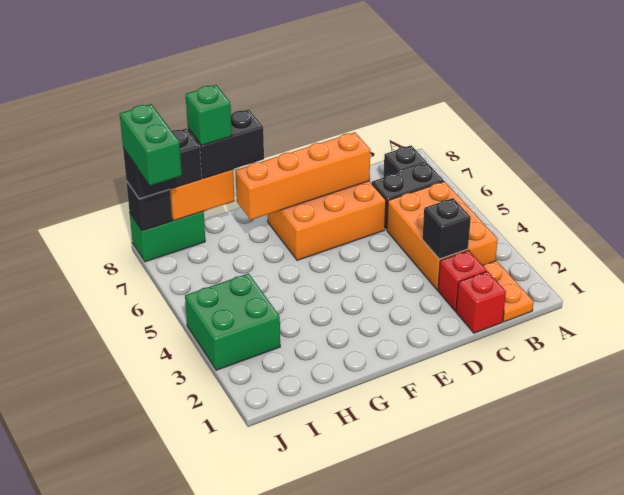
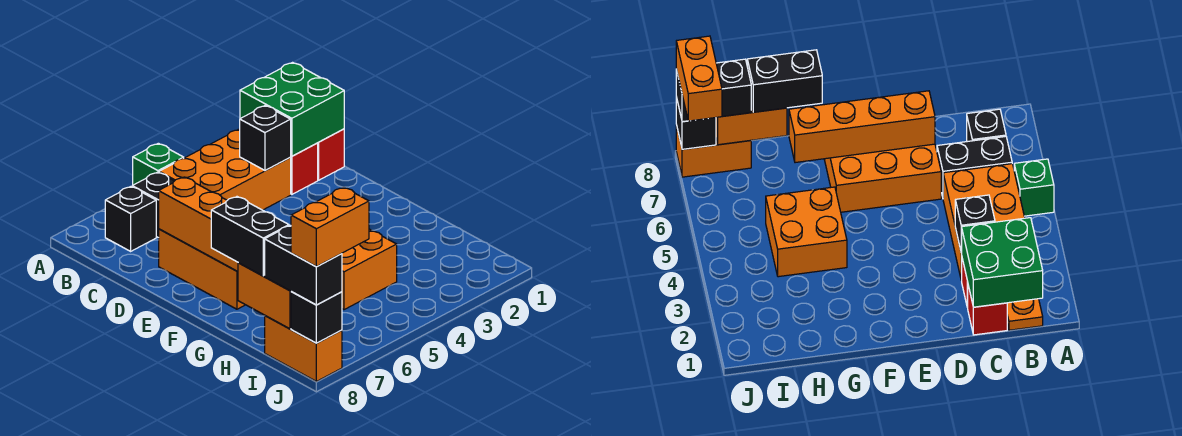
none -> orange 2x2 brick [342,229,397,310]
green 1x1 brick [186,85,232,145] -> green 1x1 brick moved to [133,143,184,185]
green 2x2 brick [185,274,280,370] -> green 2x2 brick moved to [240,63,344,156]
green 1x2 brick [130,211,205,262] -> orange 1x2 brick [265,316,342,381]
green 1x2 brick [120,104,182,186] -> orange 1x2 brick [291,187,369,267]

